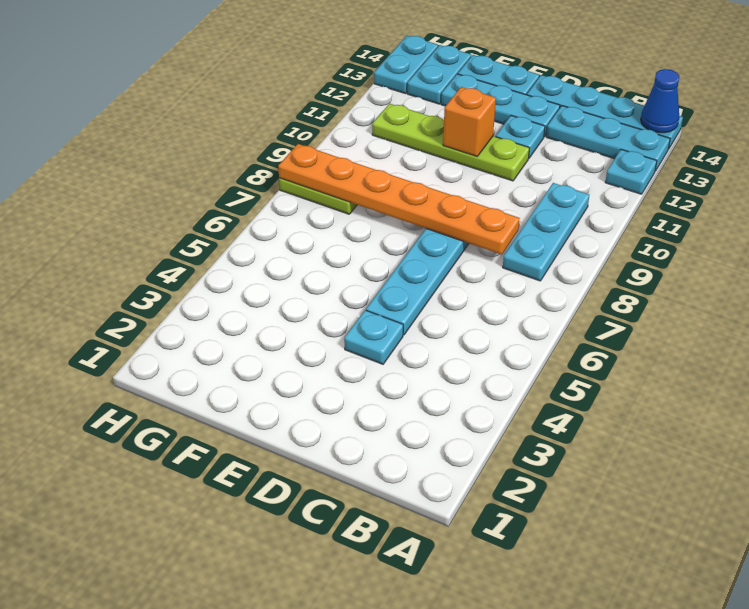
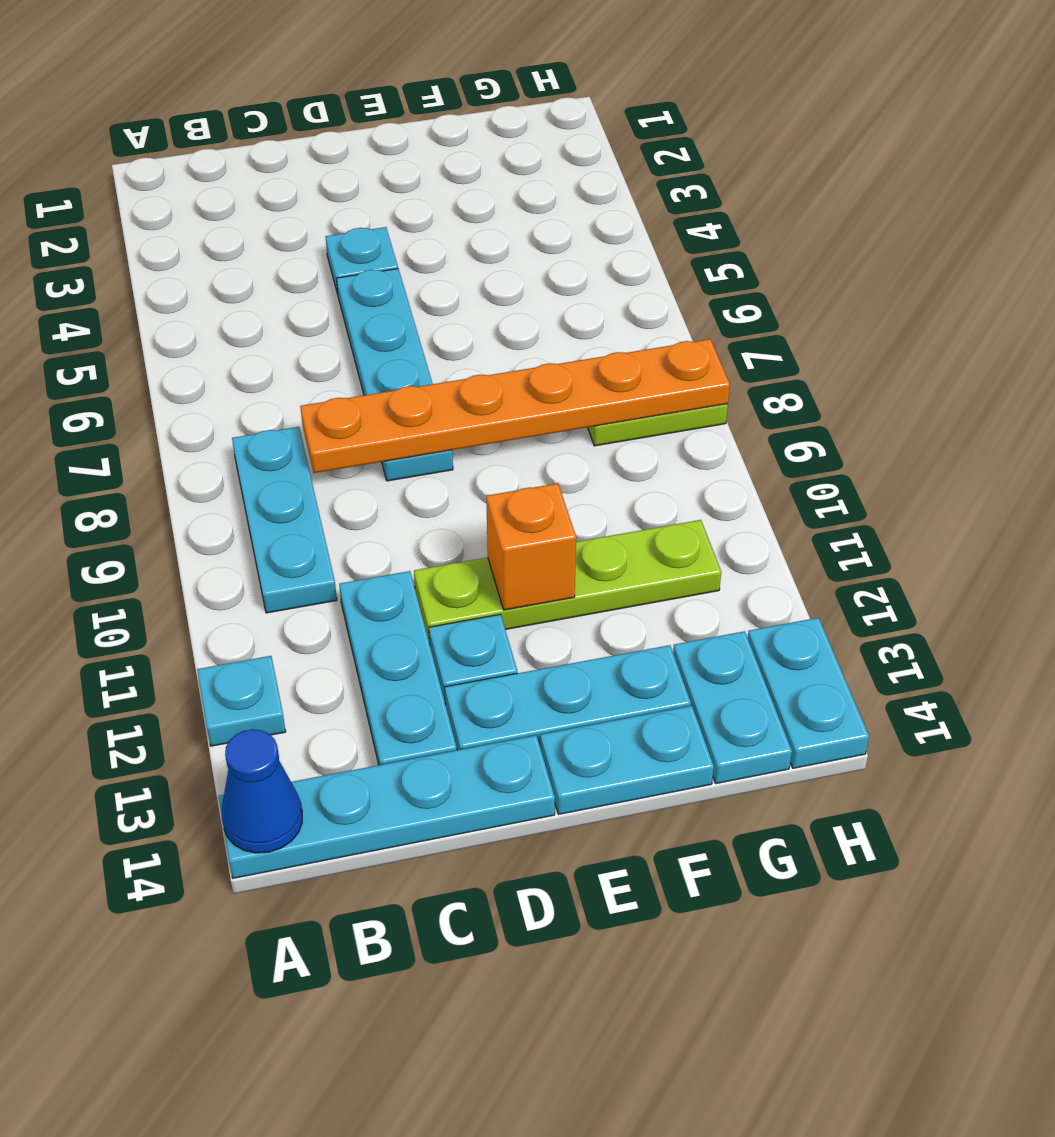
cyan 1x3 plate [546,106,670,171] -> cyan 1x3 plate turned to [339,571,457,765]

